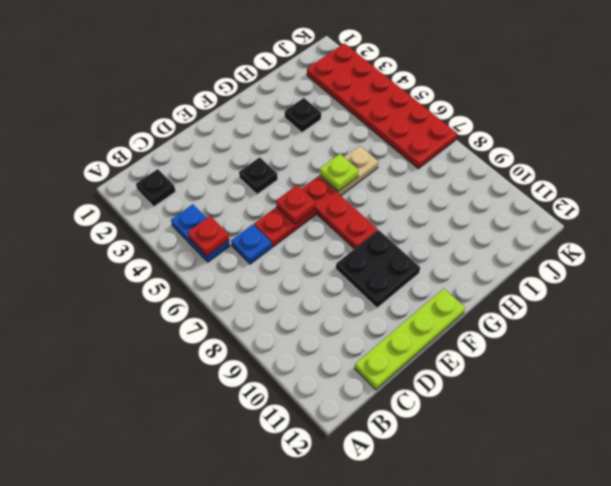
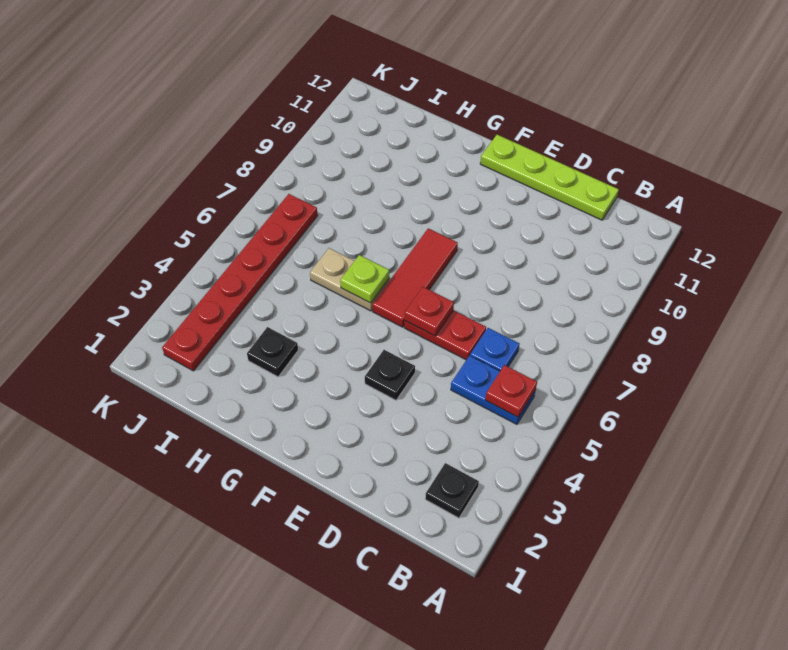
blue 1x2 plate [171,204,230,262] -> blue 1x2 plate turned to [451,356,536,424]
black 2x2 plate [336,230,420,308] -> none
red 1x3 plate [301,176,378,249] -> red 1x3 tile [372,228,458,327]
red 2x6 plate [307,43,457,169] -> red 1x6 plate [162,194,318,371]

